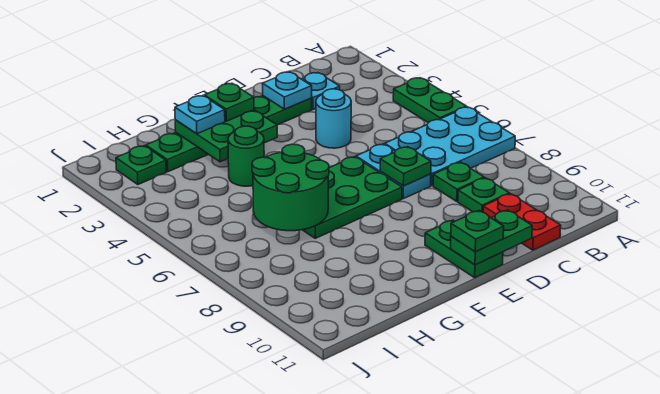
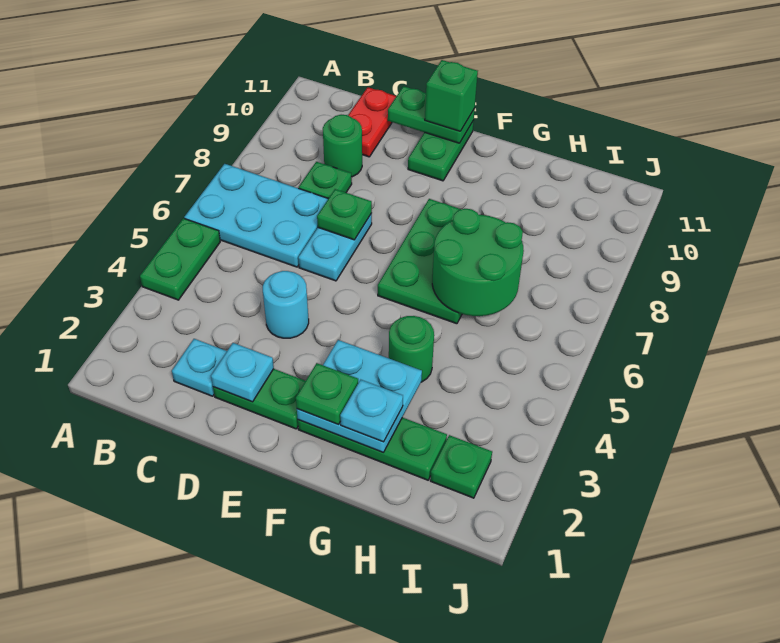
green 1x1 plate [458,178,509,212] -> green 1x1 round brick [323,115,362,177]
green 2x3 plate [303,157,402,238] -> green 2x3 plate turned to [378,199,462,324]
green 1x1 plate [451,211,504,252] -> green 1x1 brick [425,60,478,131]
green 2x2 plate [175,110,277,162] -> cyan 2x2 plate [297,340,422,452]

